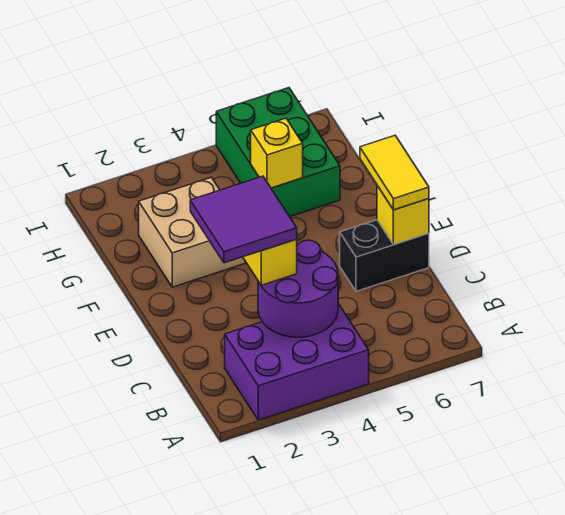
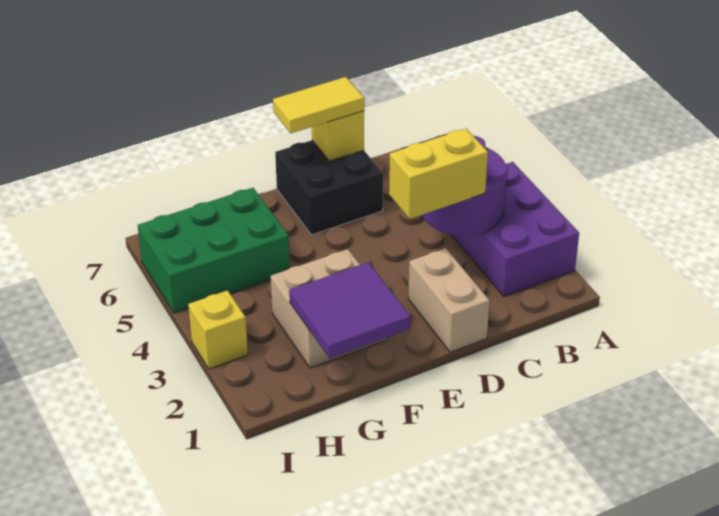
purple 2x2 tile [190,176,297,263] -> purple 2x2 tile moved to [289,262,410,359]
none -> tan 1x2 brick [408,248,490,352]
black 1x2 brick [340,220,429,291] -> black 2x2 brick [275,140,383,235]
yellow 1x1 brick [251,118,303,188] -> yellow 1x1 brick moved to [188,290,248,369]

